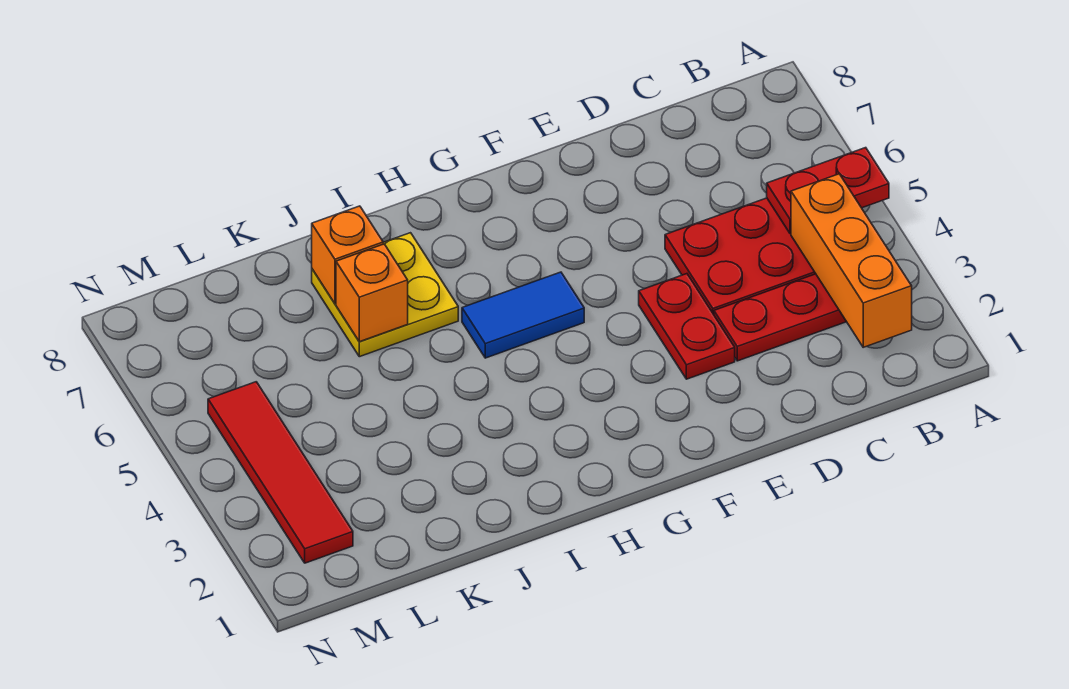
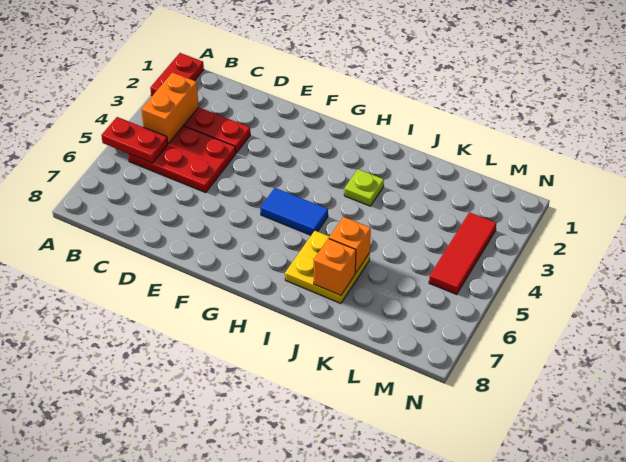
orange 1x3 brick [791,174,912,347] -> orange 1x2 brick [141,72,199,144]
red 1x2 plate [639,274,735,379] -> red 1x2 plate moved to [150,53,204,96]
none -> lime 1x1 plate [344,169,384,206]
red 1x4 tile [208,382,353,563] -> red 1x3 tile [429,212,496,294]

